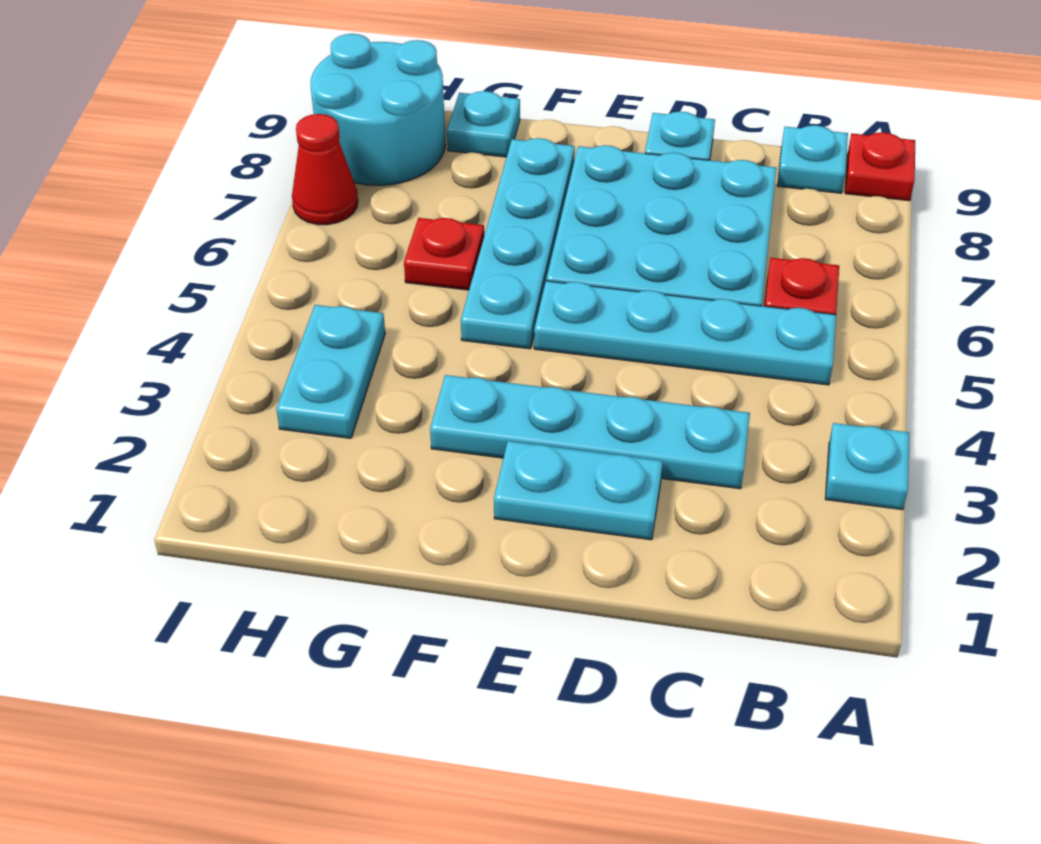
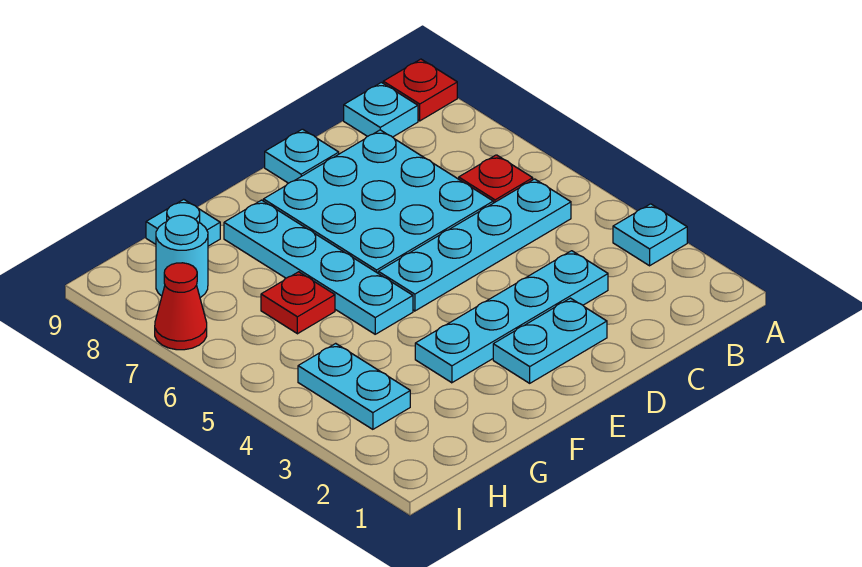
cyan 2x2 round brick [311,34,445,185] -> cyan 1x1 round brick [156,215,208,298]

